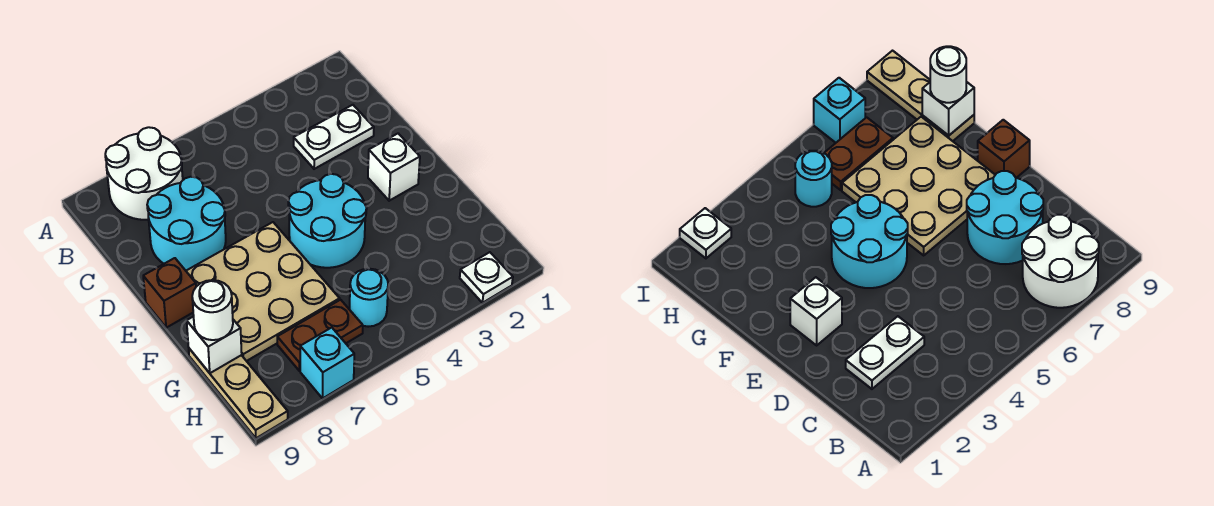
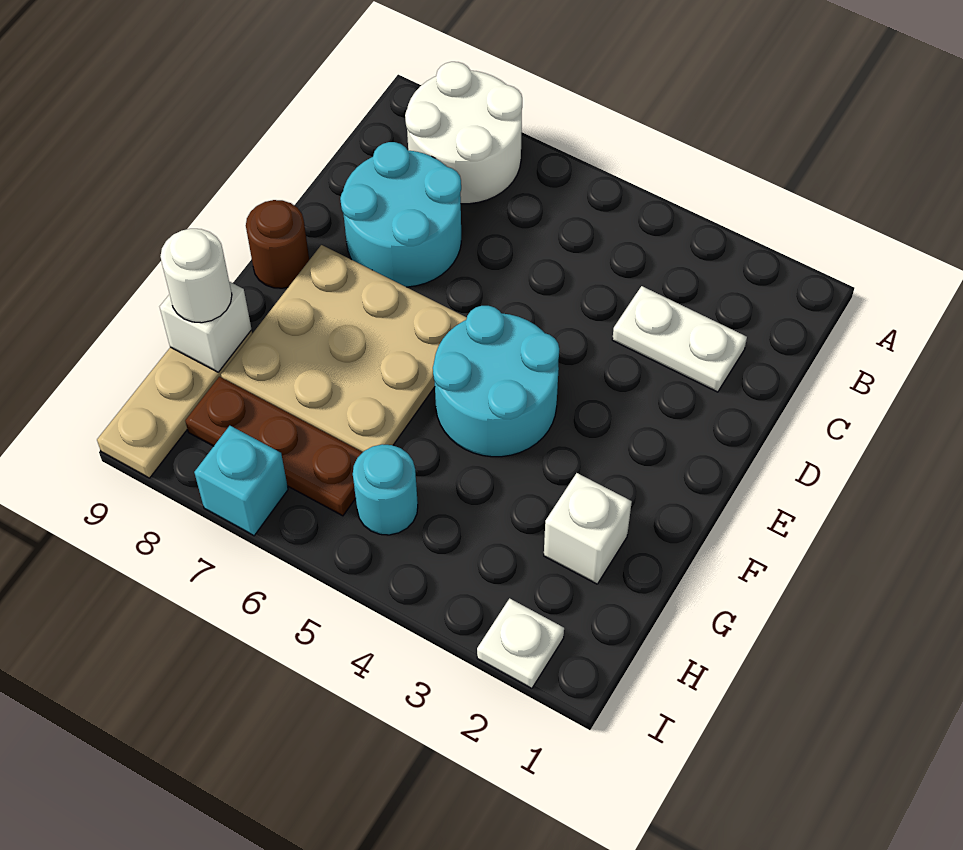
white 1x1 brick [368,134,420,201] -> white 1x1 brick moved to [544,473,632,584]
brown 1x1 brick [143,258,196,328] -> brown 1x1 round brick [246,200,309,288]
brown 1x2 plate [277,300,363,371] -> brown 1x3 plate [185,377,363,516]

